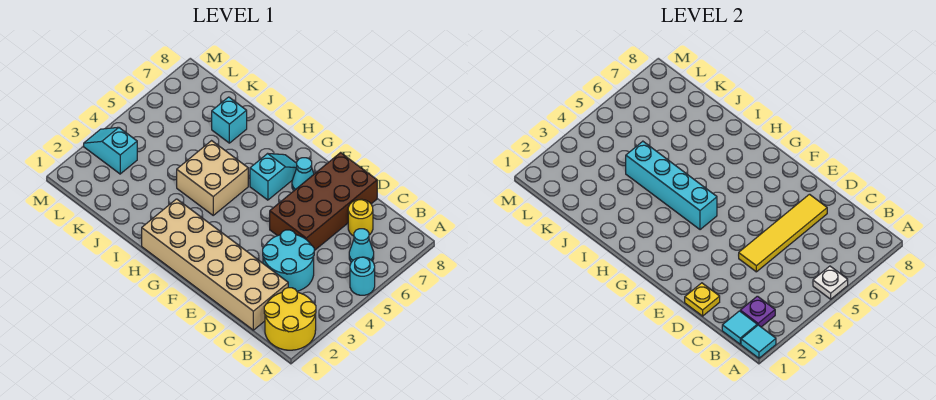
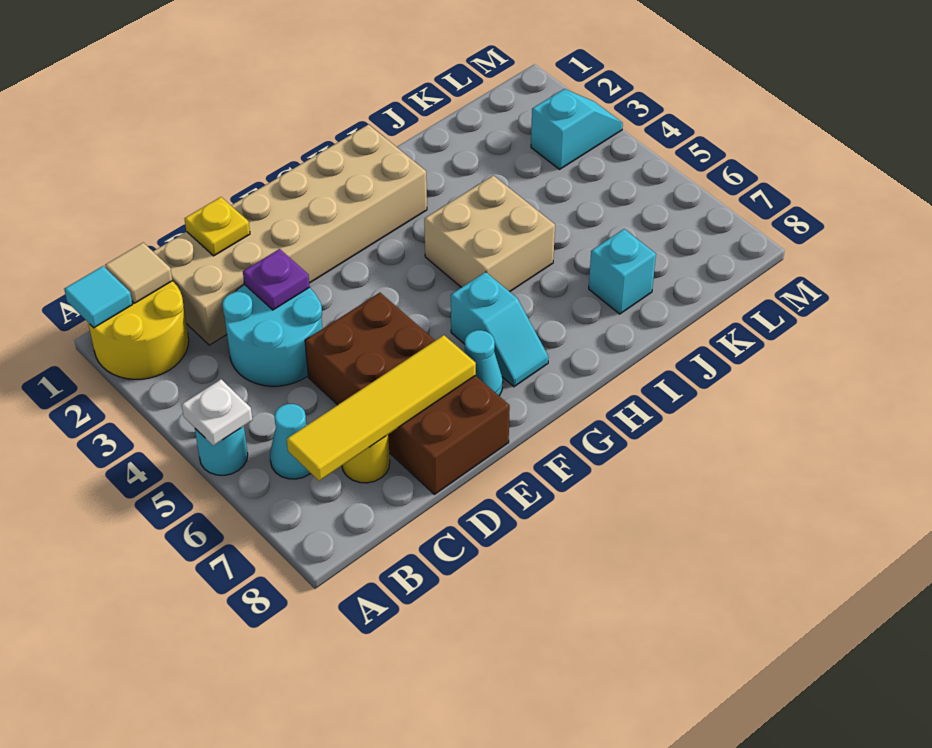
cyan 1x1 tile [722,311,757,344] -> tan 1x1 tile [105,243,172,303]
purple 1x1 plate [740,296,775,327] -> purple 1x1 plate moved to [243,249,310,310]
yellow 1x4 tile [739,194,827,272] -> yellow 1x4 tile turned to [287,335,476,481]
cyan 1x4 brick [626,141,717,230] -> none

